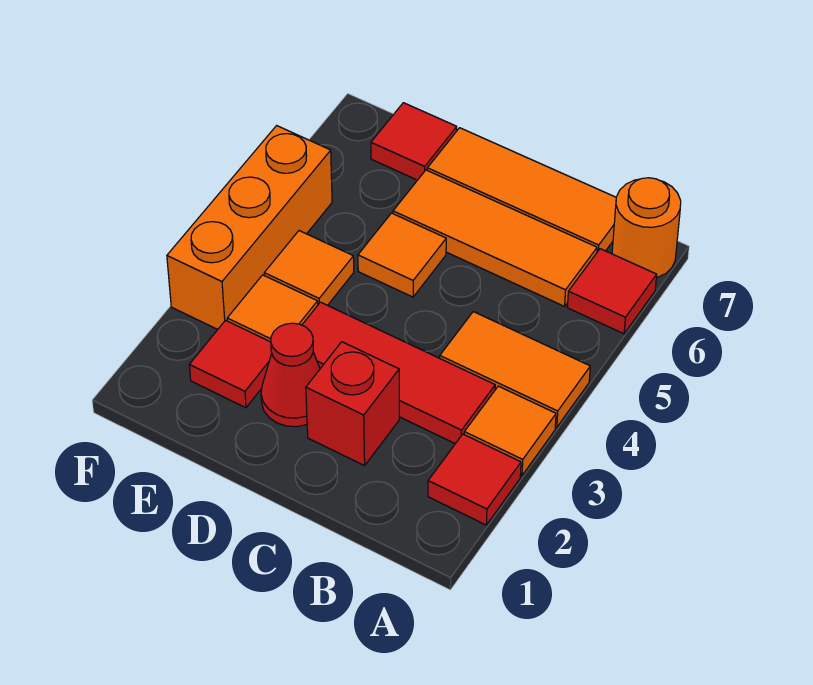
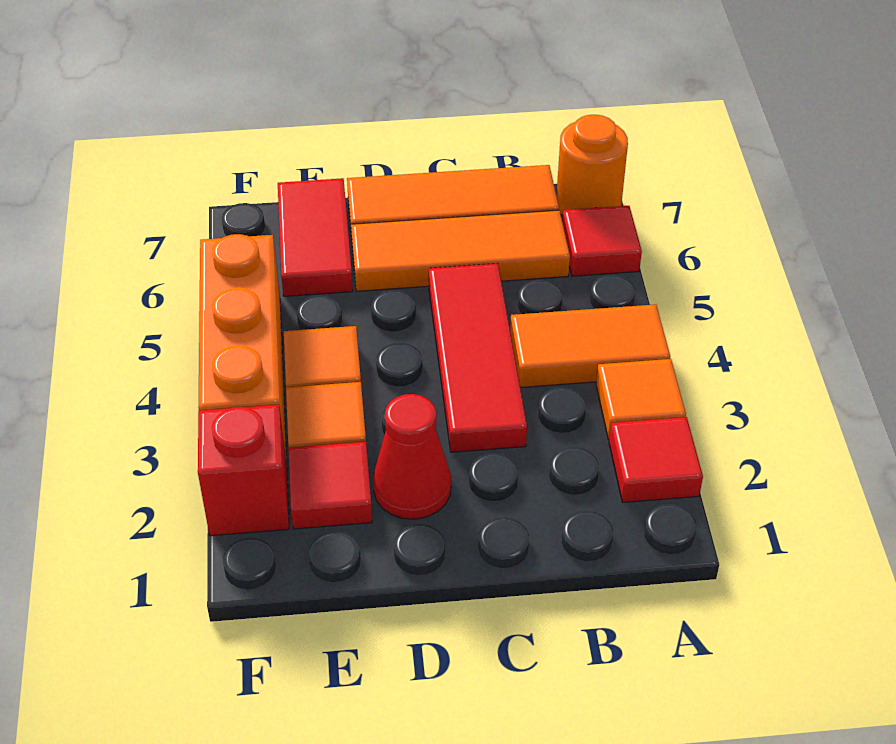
red 1x3 tile [302,302,495,444] -> red 1x3 tile turned to [429,263,527,452]
red 1x1 brick [306,342,399,466] -> red 1x1 brick moved to [198,405,289,536]
orange 1x1 tile [358,213,446,297] -> none
red 1x1 tile [371,103,457,180] -> red 1x2 tile [278,178,353,296]

